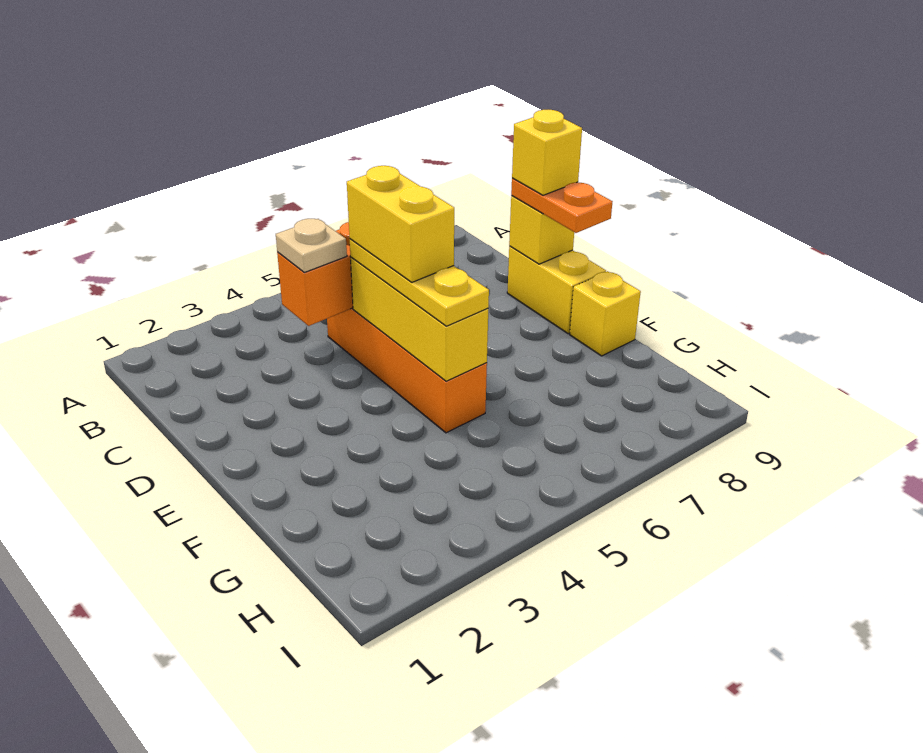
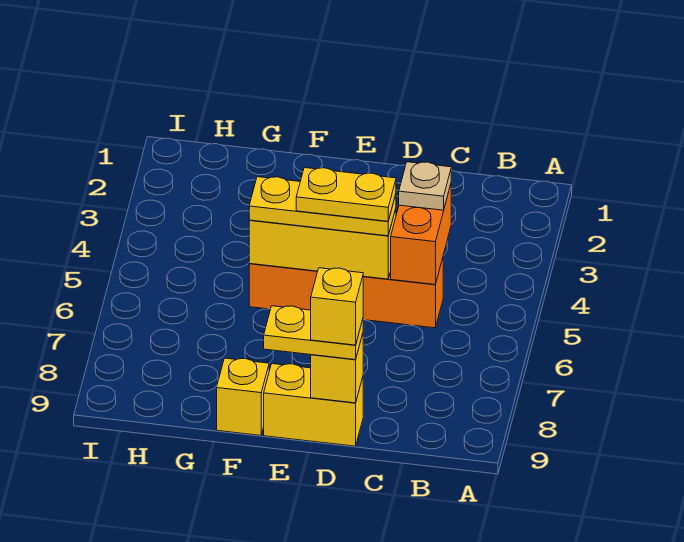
yellow 1x2 brick [347,166,454,282] -> yellow 1x2 plate [296,168,396,221]
orange 1x2 plate [511,178,612,233] -> yellow 1x2 plate [264,306,363,360]

